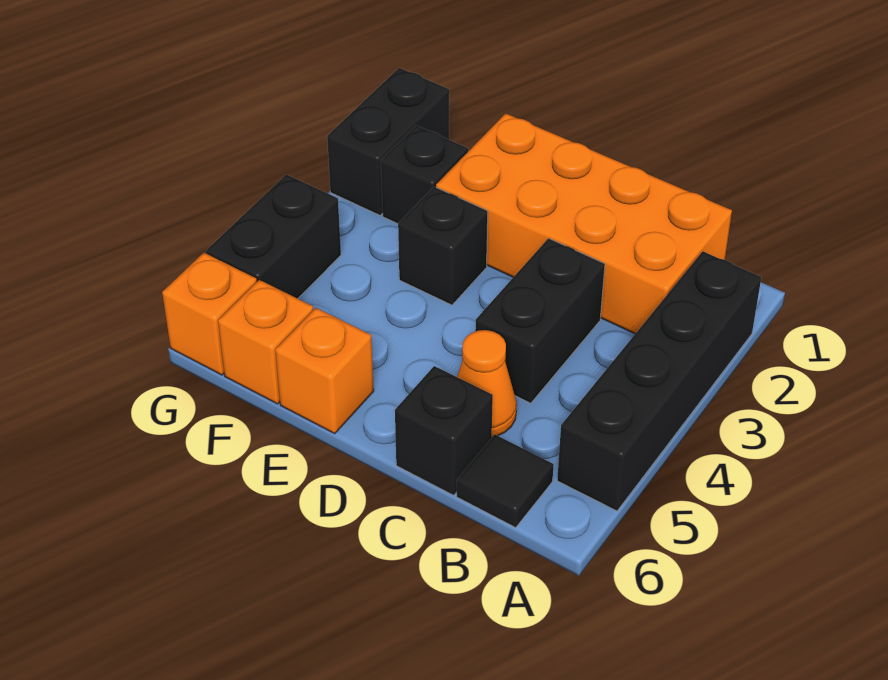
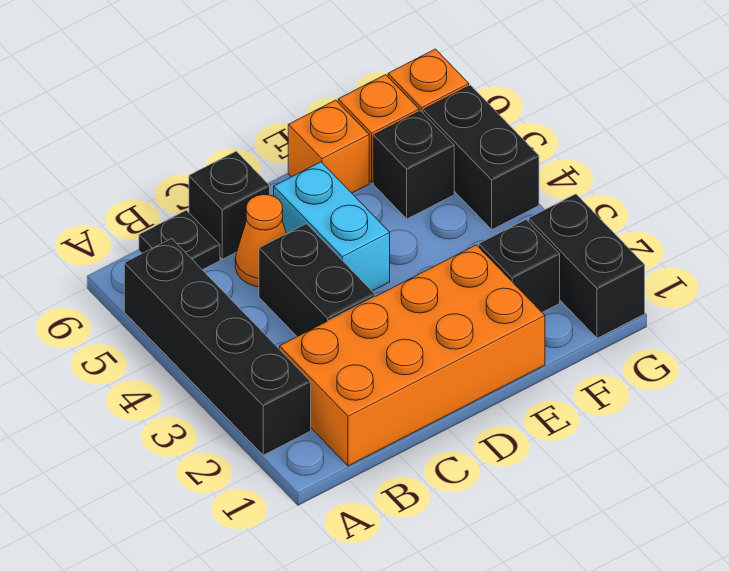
black 1x1 tile [457,435,554,528] -> black 1x1 plate [139,210,220,270]
none -> cyan 1x2 brick [274,162,390,291]
black 1x1 brick [398,187,488,305] -> black 1x1 brick moved to [373,111,454,219]

